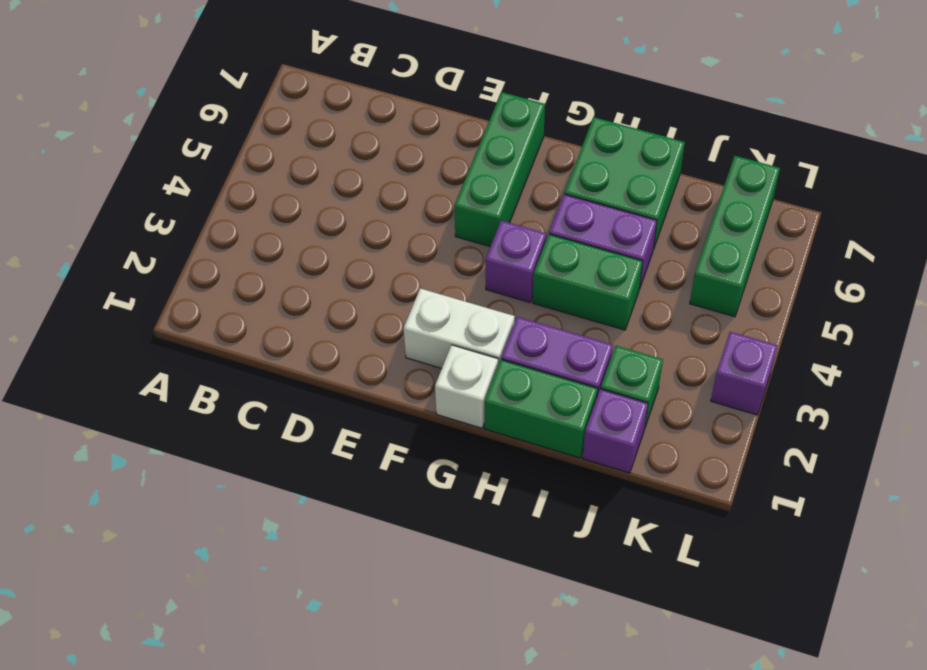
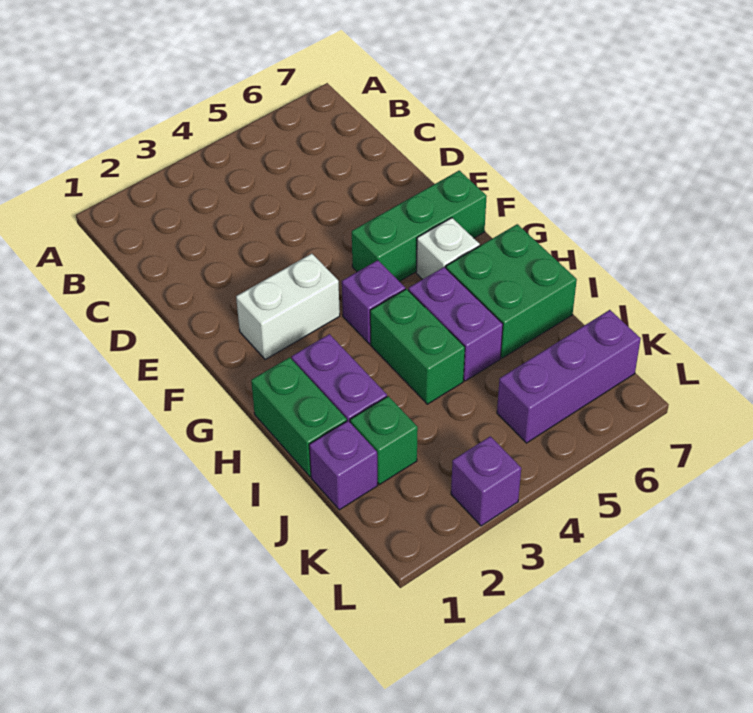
white 1x2 brick [403,288,515,368] -> white 1x2 brick turned to [236,254,340,360]
white 1x1 brick [435,345,498,428] -> white 1x1 brick moved to [416,218,480,280]
green 1x3 brick [690,156,780,317] -> purple 1x3 brick [497,310,641,443]

